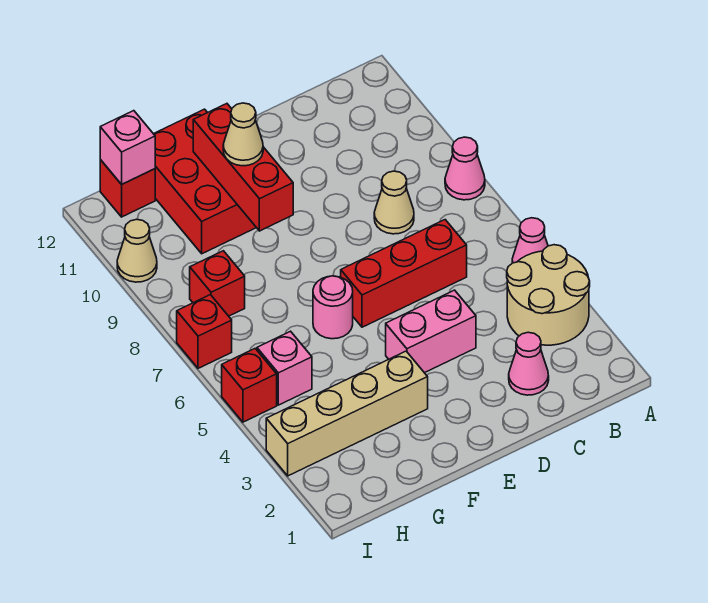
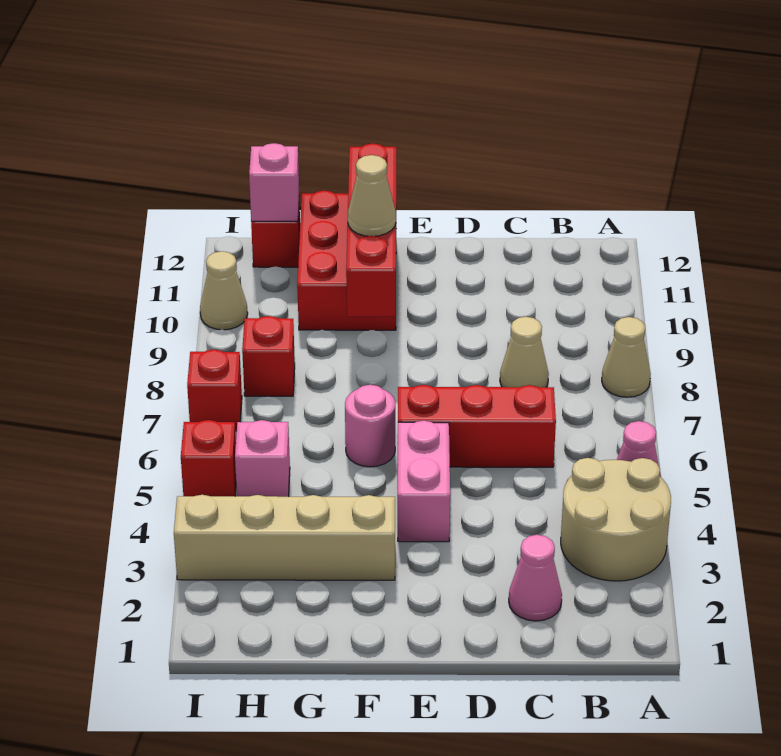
pink 1x1 cone [445,137,485,200] -> tan 1x1 cone [602,317,651,397]
pink 1x2 brick [386,290,476,373] -> pink 1x2 brick turned to [398,421,450,542]
red 1x3 brick [193,104,293,231] -> red 1x4 brick [346,143,396,317]

